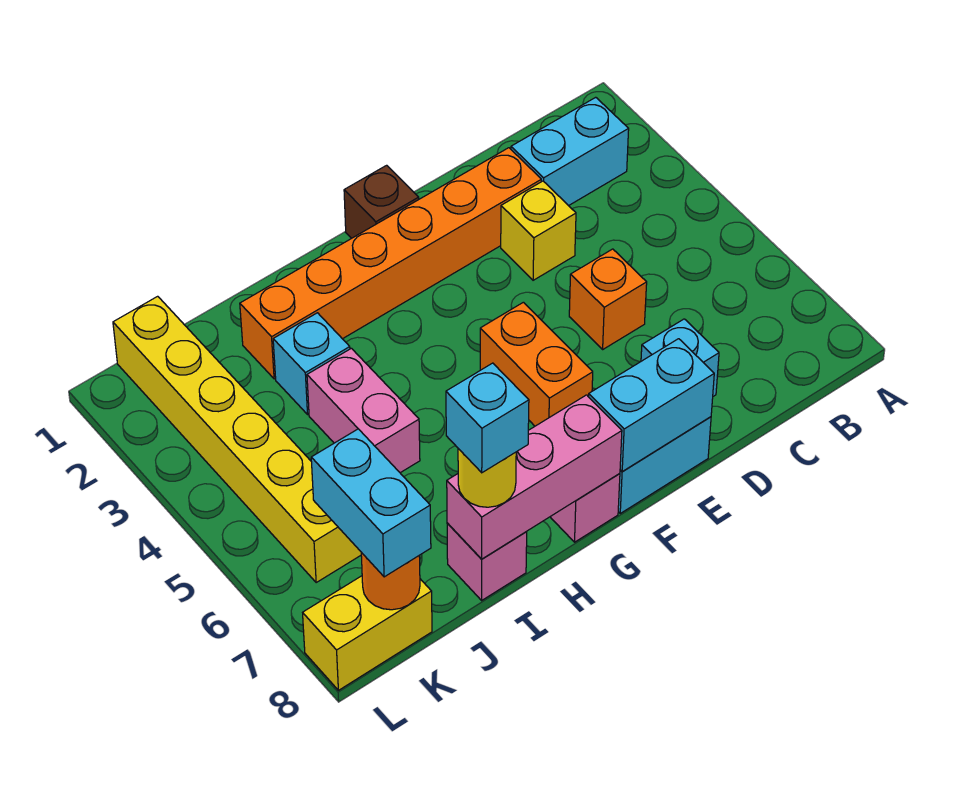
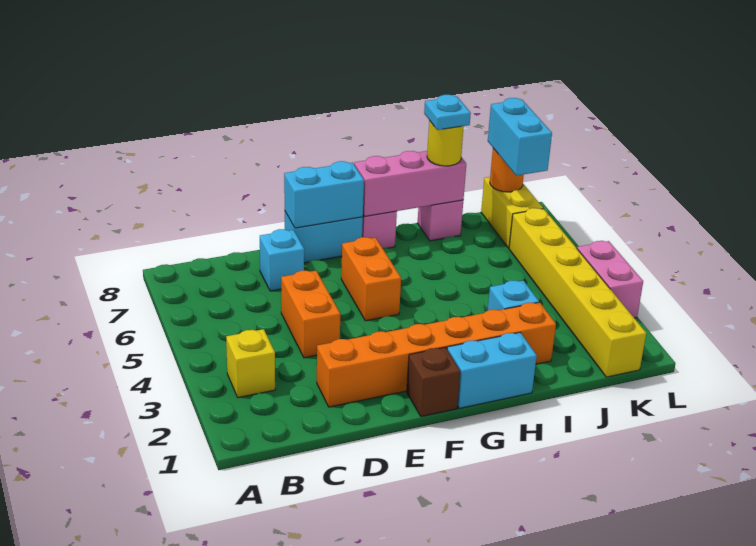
cyan 1x2 brick [511,97,629,206] -> cyan 1x2 brick moved to [447,333,537,408]
yellow 1x1 brick [501,181,576,280] -> yellow 1x1 brick moved to [226,329,275,398]
orange 1x1 brick [569,249,647,349] -> orange 1x2 brick [281,271,340,358]
pink 1x2 brick [307,348,420,473] -> pink 1x2 brick moved to [577,241,643,318]
cyan 1x1 brick [446,363,529,473] -> cyan 1x1 plate [424,95,471,130]
yellow 1x2 brick [303,576,432,690] -> yellow 1x2 brick turned to [481,177,543,248]

